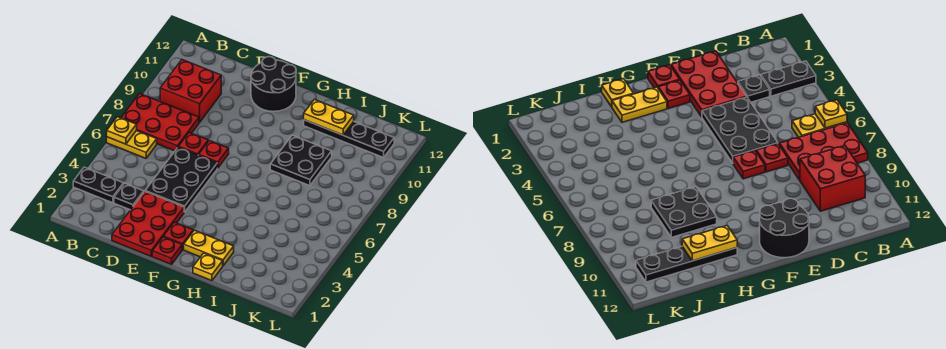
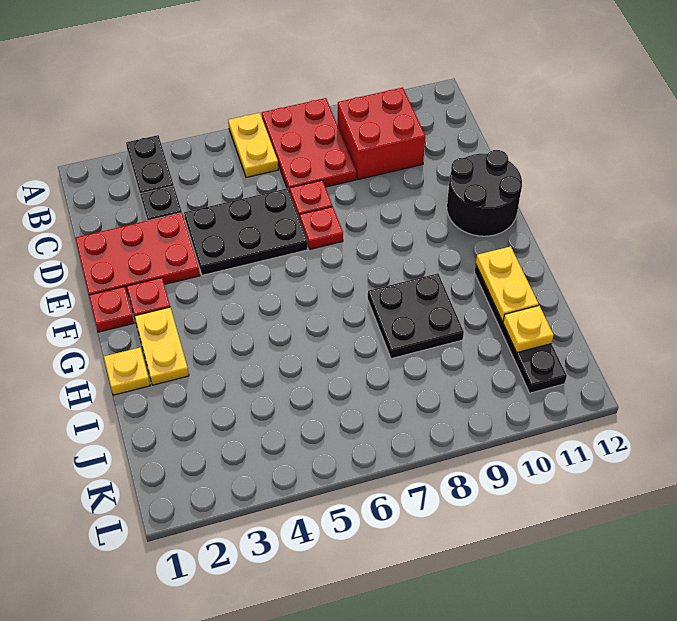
yellow 1x1 plate [107,117,137,144] -> yellow 1x1 plate moved to [503,306,554,352]

